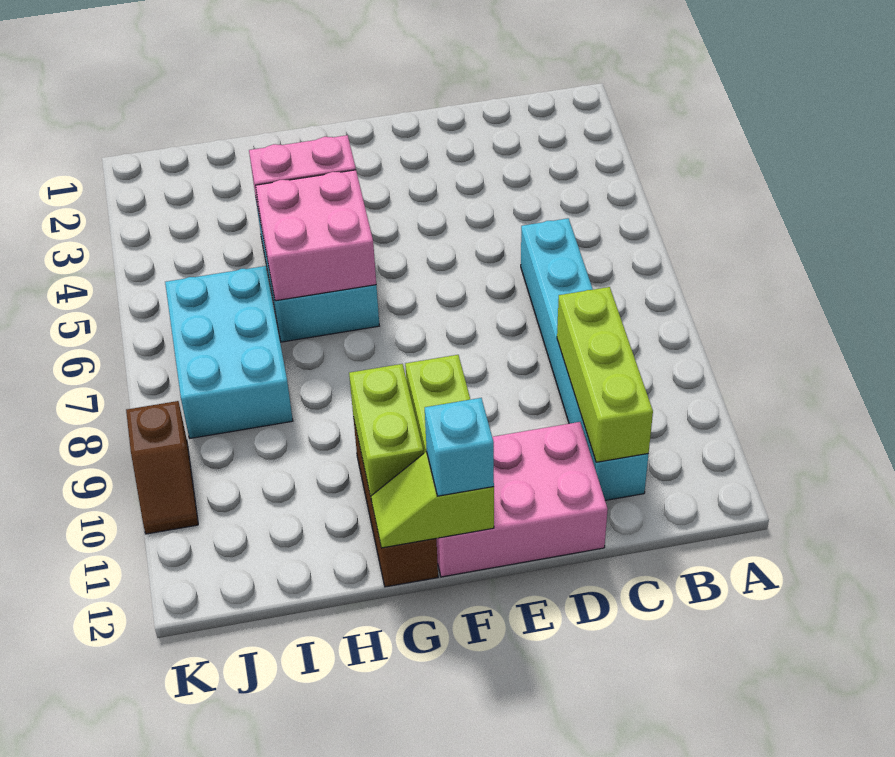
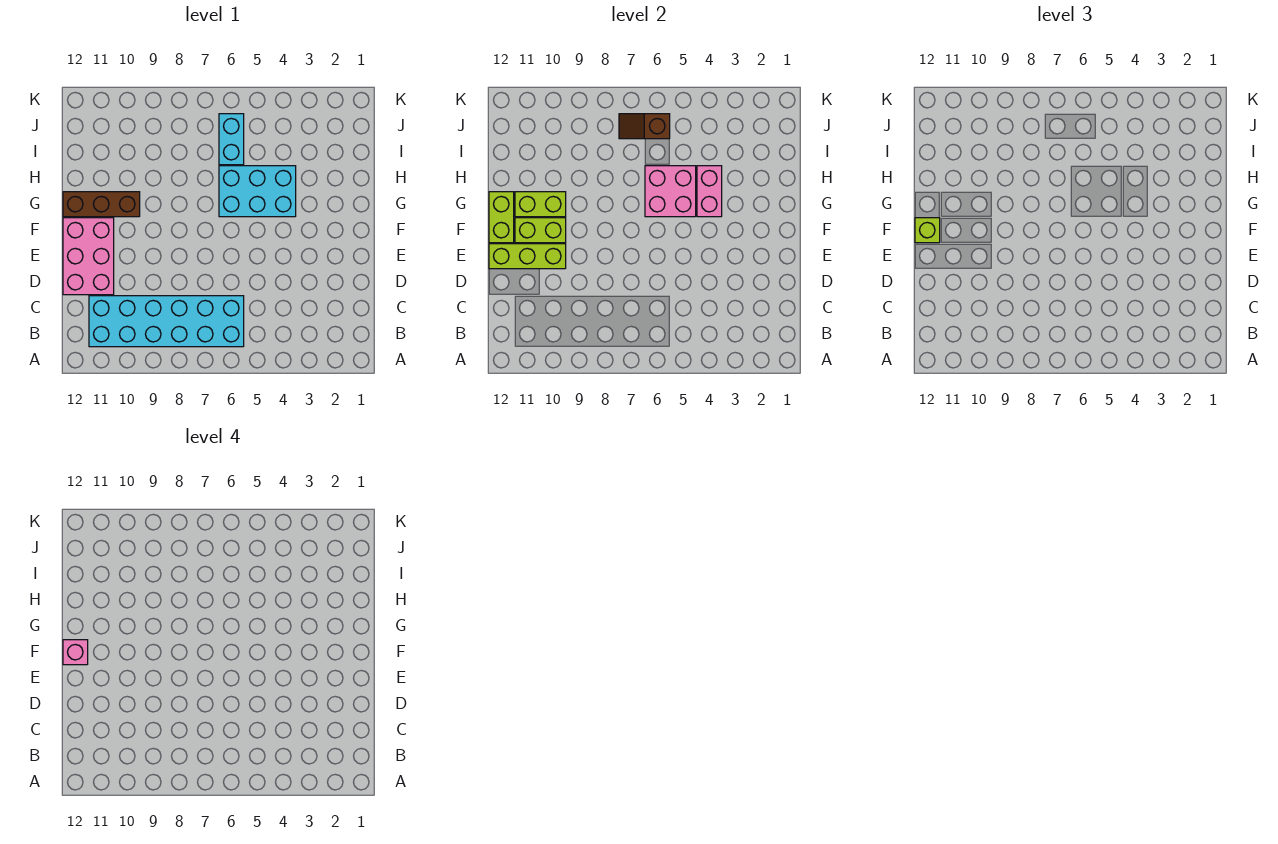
cyan 1x6 brick [521,218,649,500] -> cyan 2x6 brick [89,296,244,347]
lime 1x3 brick [557,287,653,462] -> lime 1x3 brick moved to [489,244,566,269]
lime 1x2 slope [371,452,494,548] -> lime 1x2 brick [489,192,514,243]
cyan 1x1 brick [425,398,494,496] -> lime 1x1 brick [915,218,940,243]
none -> pink 1x1 brick [63,640,88,665]
cyan 2x3 brick [165,266,293,438] -> cyan 1x2 brick [219,114,244,165]
brown 1x2 slope [126,401,198,534] -> brown 1x2 slope moved to [619,114,670,139]

